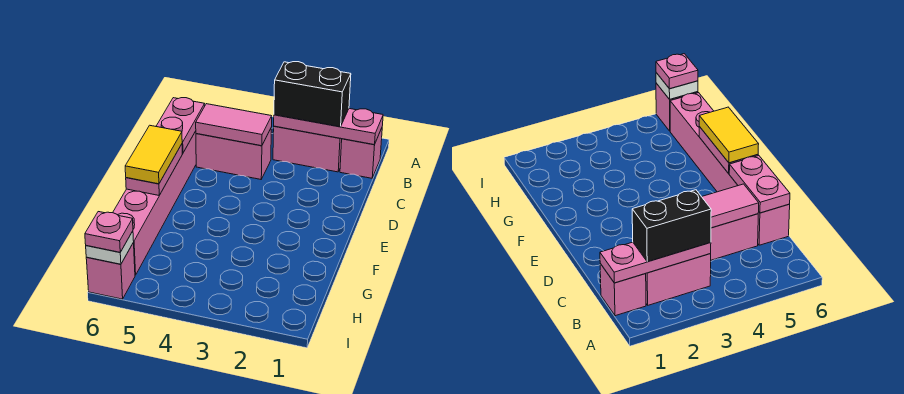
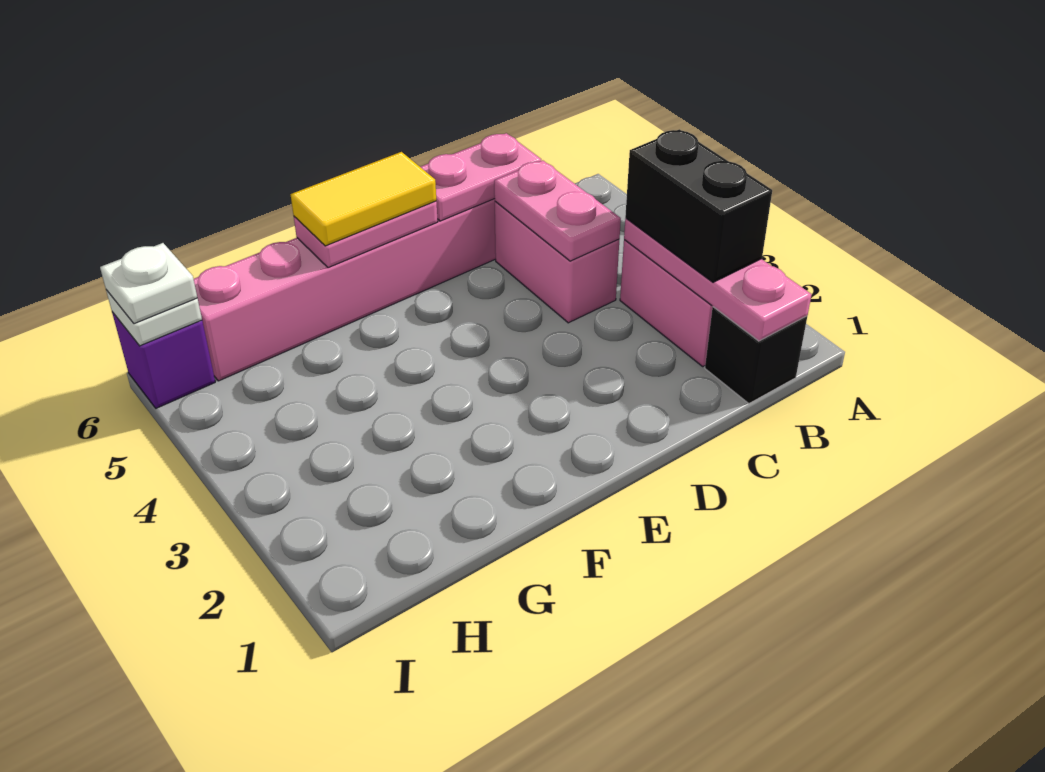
pink 1x1 brick [340,128,382,178] -> black 1x1 brick [705,307,807,404]
pink 1x2 tile [196,104,272,146] -> pink 1x2 plate [494,160,621,261]
pink 1x1 brick [86,243,135,299] -> purple 1x1 brick [112,312,215,408]
pink 1x1 plate [85,212,133,252] -> white 1x1 plate [100,243,197,324]

